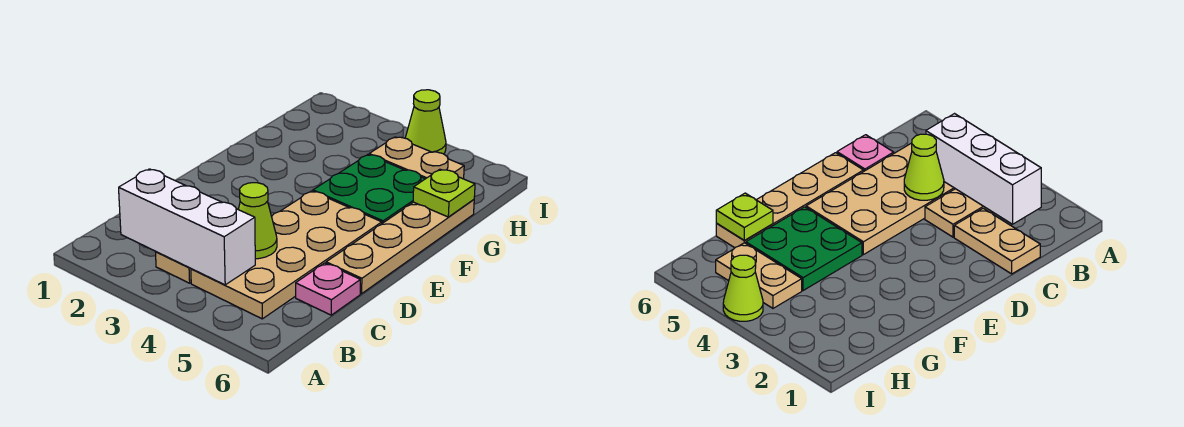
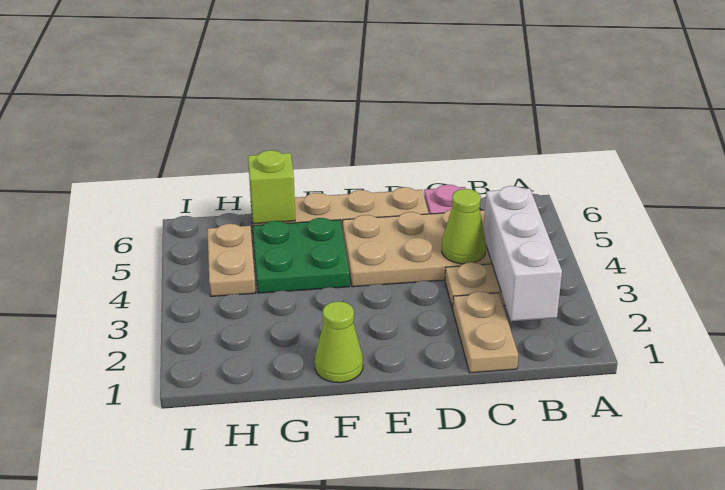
lime 1x1 plate [413,169,475,217] -> lime 1x1 brick [248,150,295,224]
lime 1x1 cone [405,90,446,154] -> lime 1x1 cone moved to [315,301,363,383]

